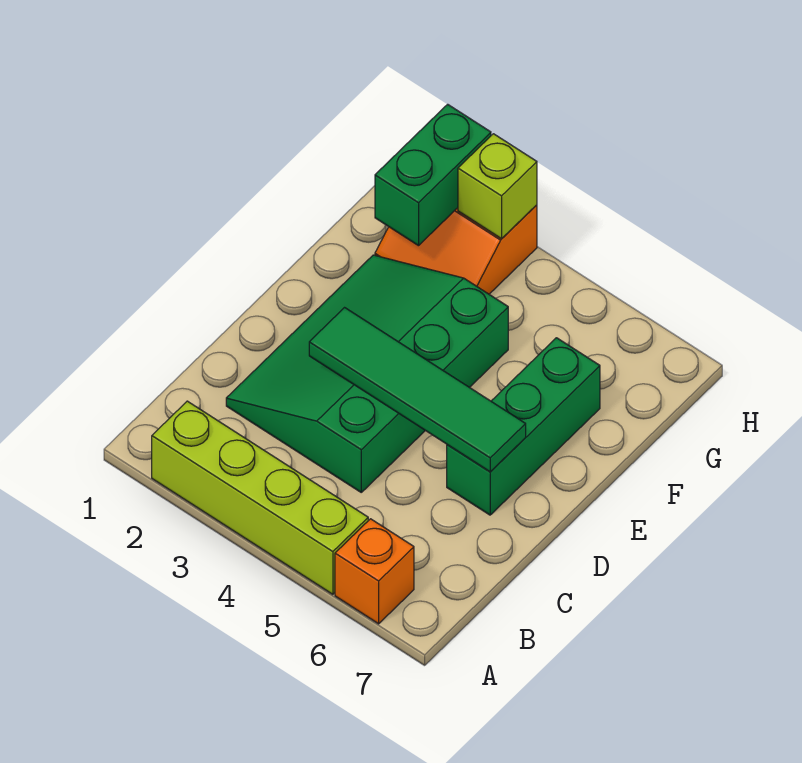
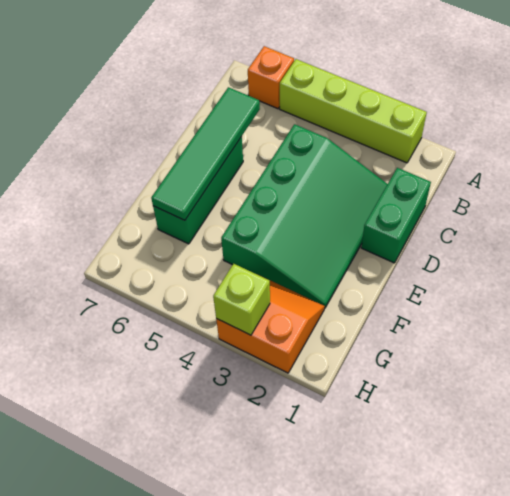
green 1x4 tile [309,308,526,472] -> green 1x4 tile turned to [151,87,260,220]
green 1x2 brick [375,104,491,246] -> green 1x2 brick moved to [361,168,431,263]

